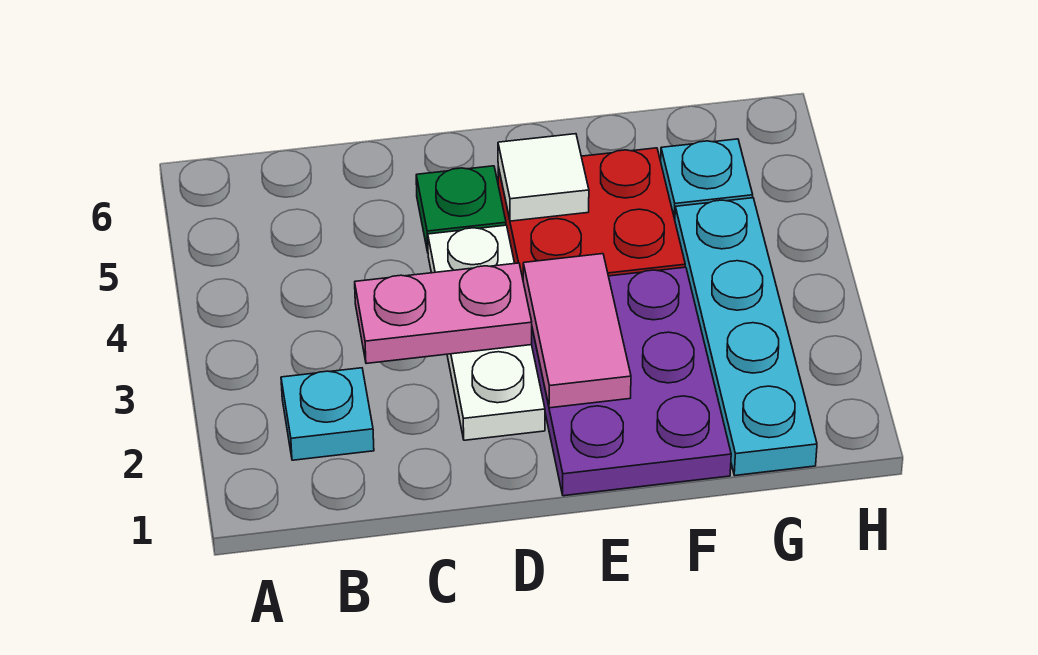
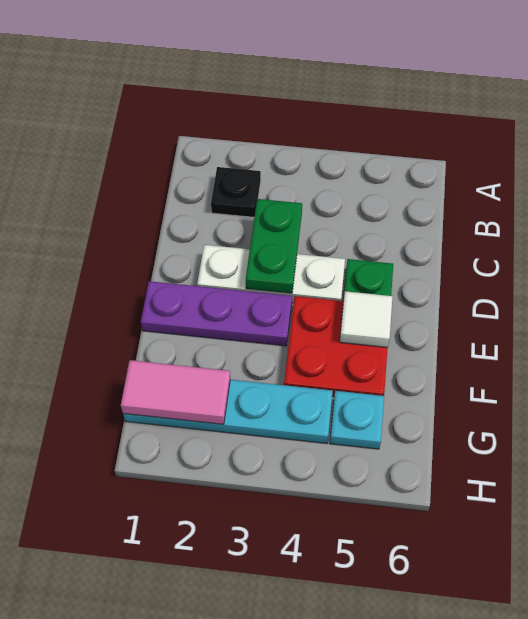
cyan 1x1 plate [281,368,374,460] -> black 1x1 plate [211,167,261,217]
pink 1x2 plate [355,263,532,364] -> green 1x2 plate [246,199,302,293]
purple 2x3 plate [532,267,731,496] -> purple 1x3 plate [141,281,292,346]
pink 1x2 tile [523,254,631,408] -> pink 1x2 tile moved to [121,360,230,424]

